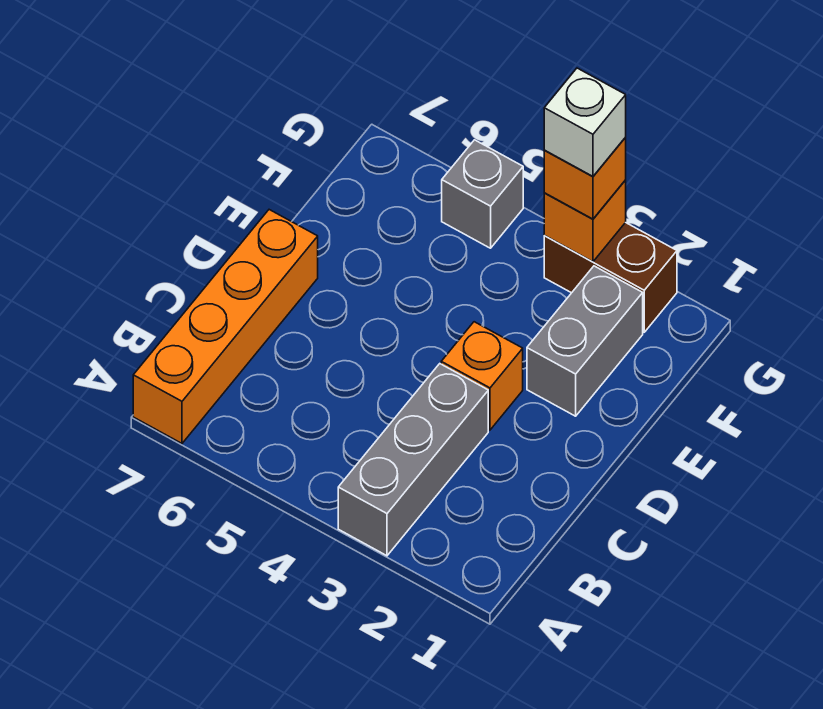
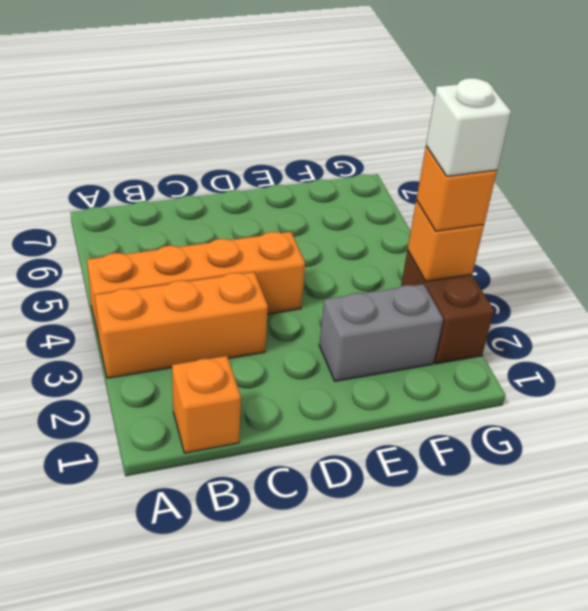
grey 1x3 brick [338,364,488,556] -> orange 1x3 brick [95,272,268,378]
orange 1x4 brick [133,210,318,443] -> orange 1x4 brick moved to [87,232,305,338]
orange 1x1 brick [441,322,523,430] -> orange 1x1 brick moved to [172,356,241,453]
grey 1x1 brick [442,140,523,248] -> none

